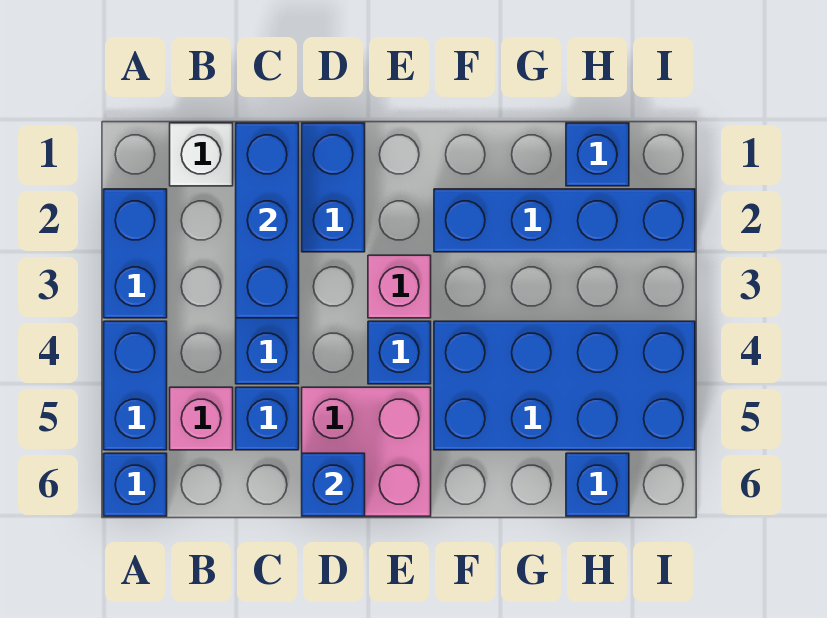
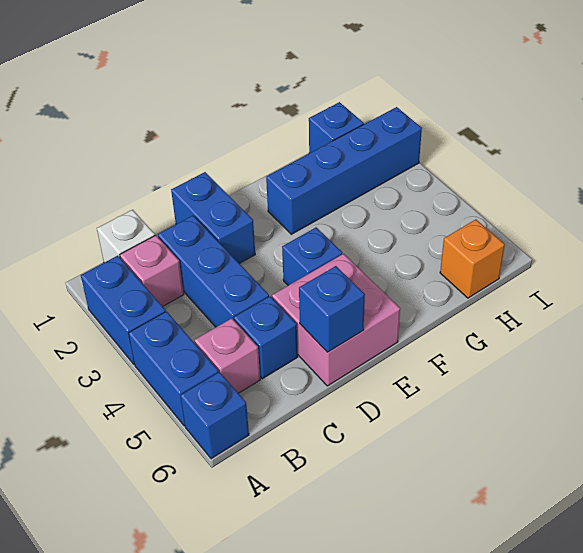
blue 1x3 brick [236,123,299,318] -> none
pink 1x1 brick [368,255,431,318] -> pink 1x1 brick moved to [120,235,184,307]
blue 2x4 brick [434,321,695,450] -> none
blue 1x1 brick [566,453,629,516] -> orange 1x1 brick [440,219,505,298]

